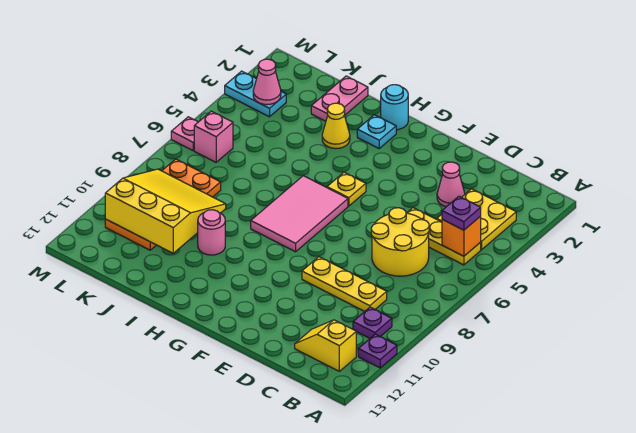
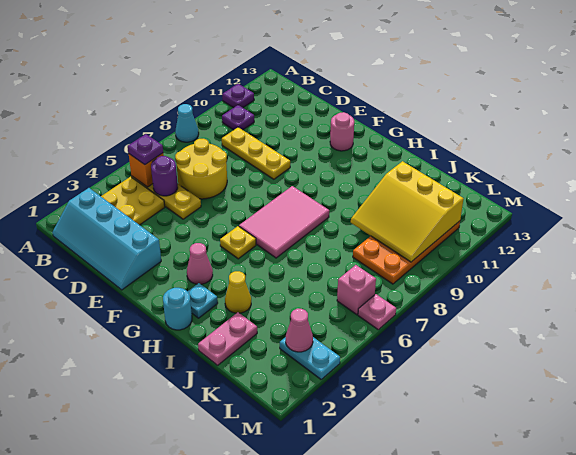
none -> cyan 1x1 cone [175,104,199,142]
none -> cyan 2x4 slope [52,188,161,290]
yellow 1x2 slope [295,320,356,371] -> none
none -> purple 1x1 round brick [151,156,178,196]
pink 1x1 cone [437,162,465,207] -> pink 1x1 cone moved to [187,243,213,284]
pink 1x1 round brick [198,210,225,255] -> pink 1x1 round brick moved to [330,112,354,151]

